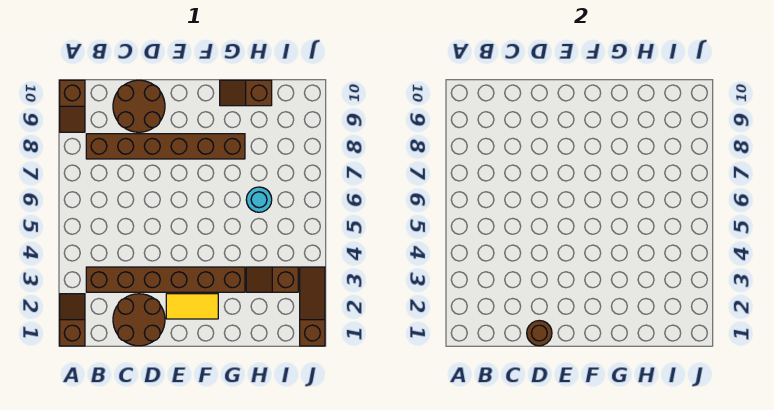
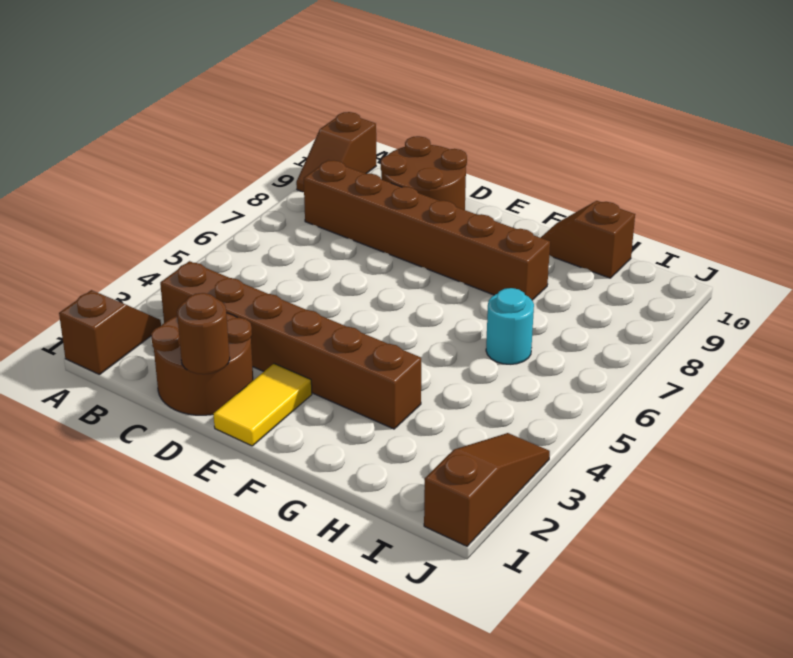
yellow 1x2 tile [166,294,218,319] -> yellow 1x2 tile turned to [213,364,312,446]
brown 1x2 slope [246,267,298,292] -> none

